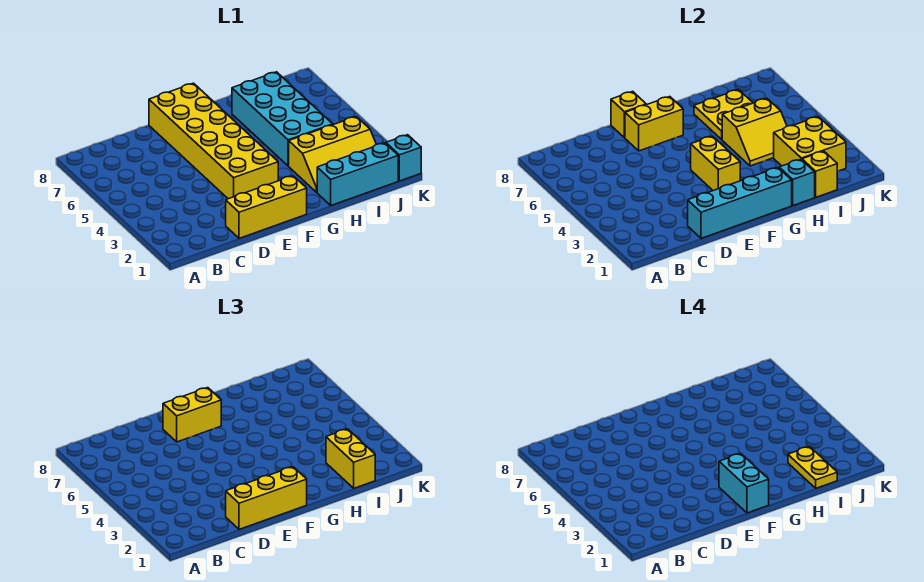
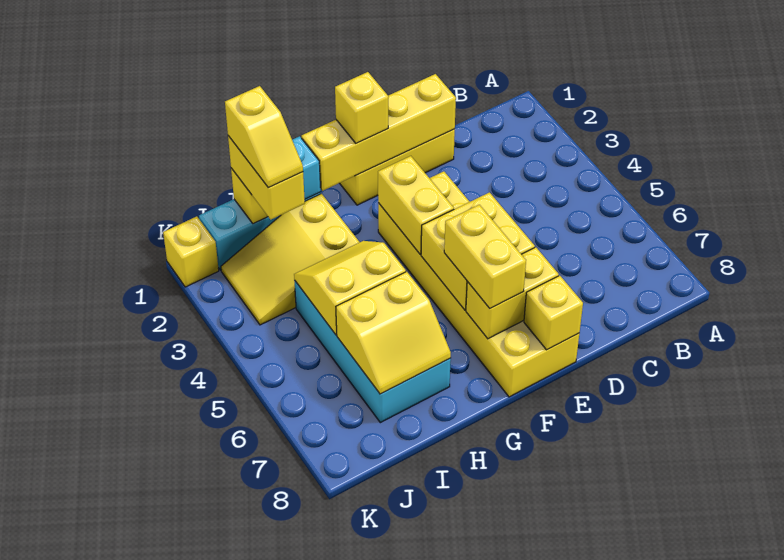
cyan 1x4 brick [688,168,792,239] -> yellow 1x4 brick [301,74,456,191]
yellow 1x3 brick [226,467,307,530] -> yellow 1x1 brick [335,72,388,143]
yellow 1x2 brick [163,388,221,442] -> yellow 1x2 brick turned to [444,205,526,308]
cyan 1x2 brick [719,454,769,513] -> none
yellow 2x3 slope [289,117,376,192] -> yellow 2x3 slope turned to [221,194,359,325]
yellow 2x2 plate [694,90,753,139] -> yellow 2x2 slope [336,272,451,394]
yellow 1x2 plate [788,447,837,488] -> yellow 1x2 slope [225,86,303,188]
yellow 2x2 brick [774,117,846,171] -> yellow 2x2 brick moved to [421,192,535,310]
cyan 1x1 brick [386,135,421,181] -> yellow 1x1 brick [163,216,219,287]

